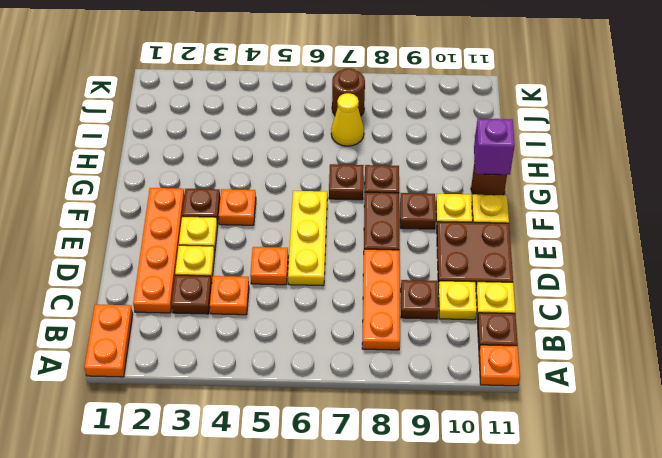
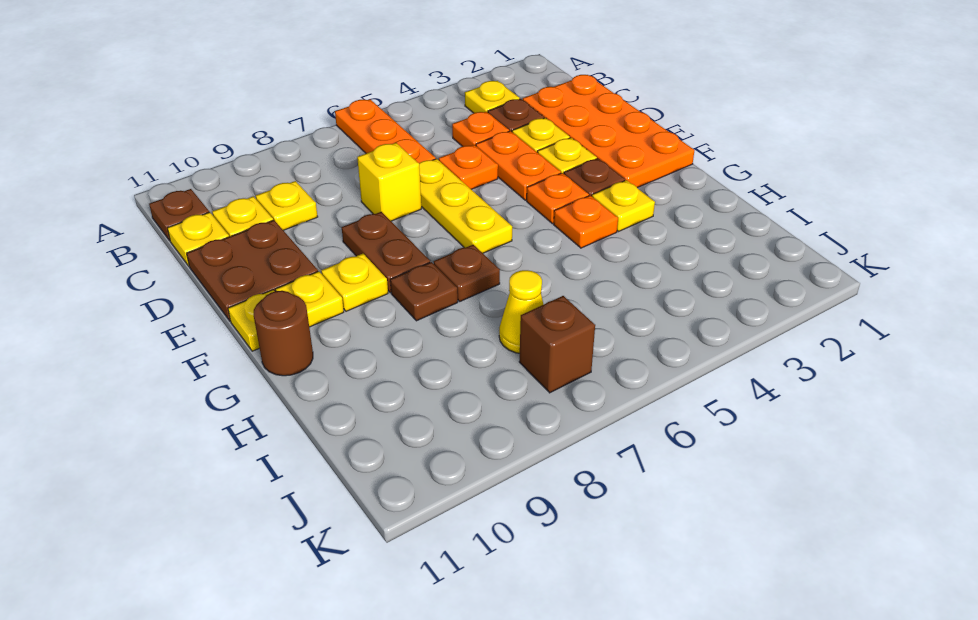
orange 1x2 plate [84,304,133,377] -> orange 1x2 plate moved to [476,131,561,200]
orange 1x1 plate [479,345,520,386] -> orange 1x1 plate moved to [554,195,618,248]
none -> yellow 1x1 plate [465,81,520,113]
orange 1x3 plate [362,249,400,350] -> orange 1x3 plate moved to [335,99,436,163]
orange 1x4 plate [133,188,185,313] -> orange 2x4 plate [523,75,695,188]
brown 1x1 plate [401,280,438,319] -> yellow 1x1 plate [256,181,318,230]
none -> yellow 1x1 brick [357,143,421,221]
brown 1x1 plate [400,193,436,229] -> yellow 1x1 plate [321,254,388,311]
none -> yellow 1x1 plate [592,180,655,231]
purple 1x1 brick [474,119,515,175] -> none
brown 1x1 round brick [332,68,365,116] -> brown 1x1 brick [519,296,595,393]

